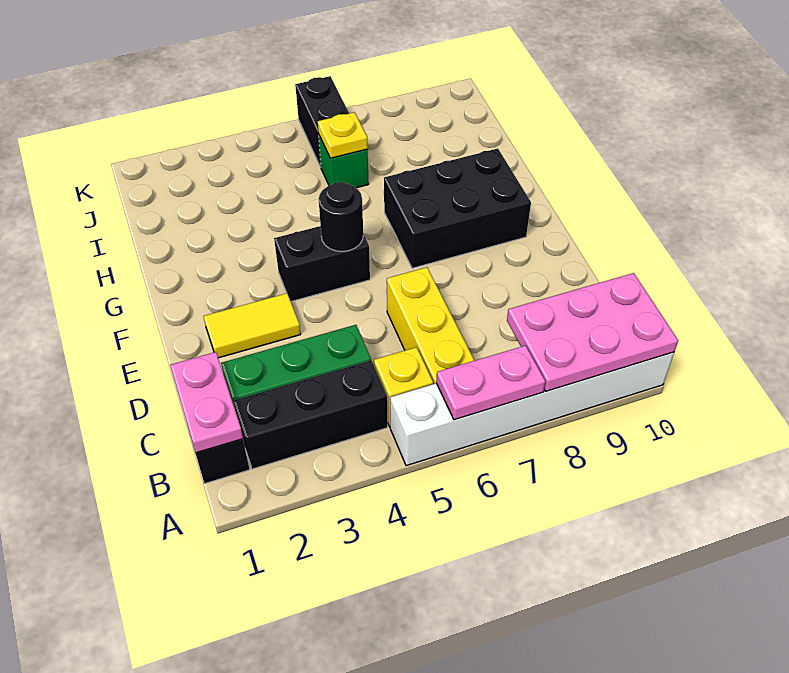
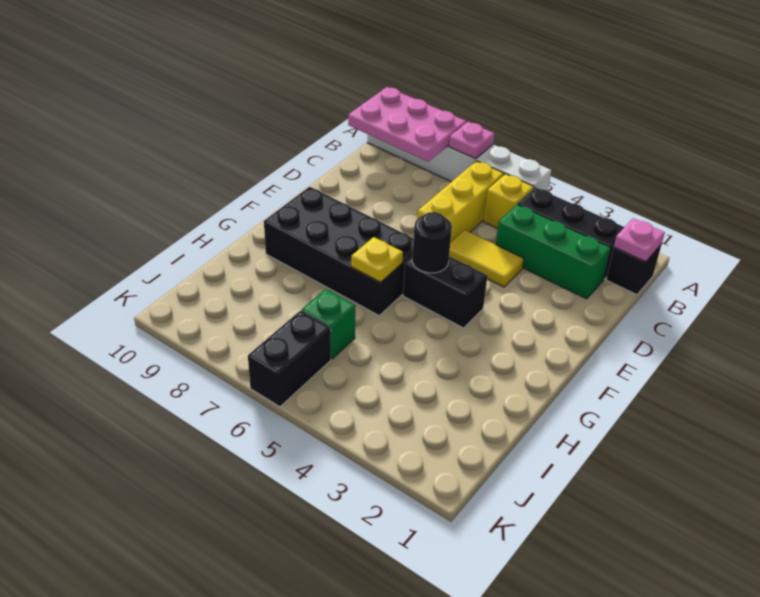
pink 1x2 plate [436,346,545,420] -> pink 1x1 plate [449,122,495,159]
pink 1x2 plate [170,352,243,453] -> pink 1x1 plate [614,218,665,262]
yellow 1x2 tile [203,293,301,358] -> yellow 1x2 tile moved to [449,230,524,287]
black 2x3 brick [384,149,531,268] -> black 2x4 brick [264,187,414,315]
yellow 1x1 plate [318,112,368,158] -> yellow 1x1 plate moved to [351,237,403,282]

